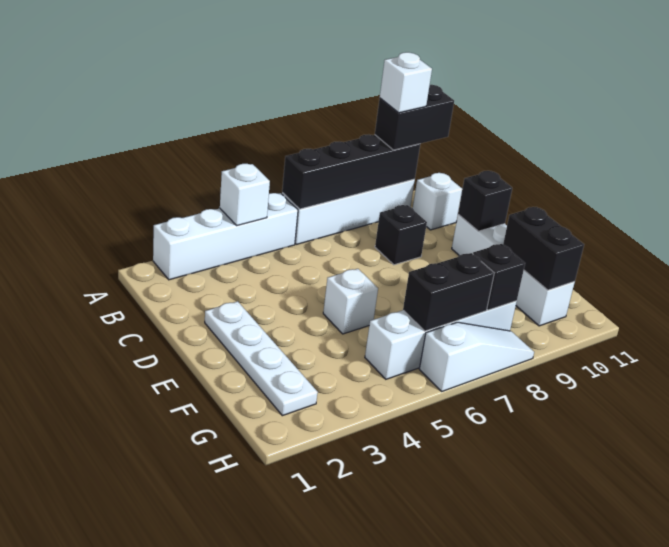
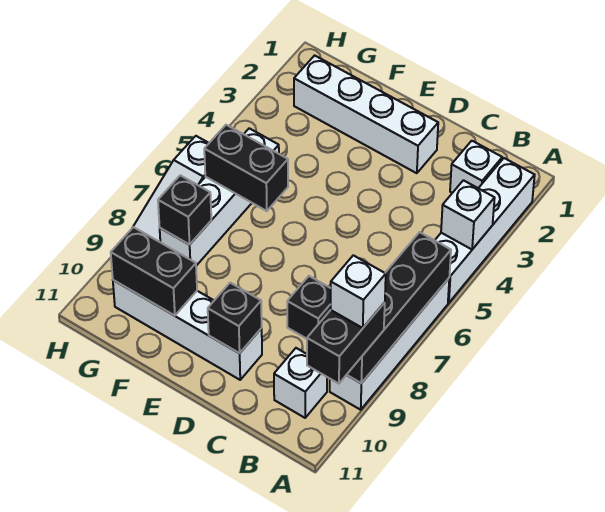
white 1x4 plate [205,301,318,416] -> white 1x4 brick [294,55,438,173]
white 1x1 brick [323,269,378,334] -> white 1x1 brick moved to [450,141,502,193]
black 1x2 brick [403,253,494,331] -> black 1x2 brick turned to [204,125,288,211]

